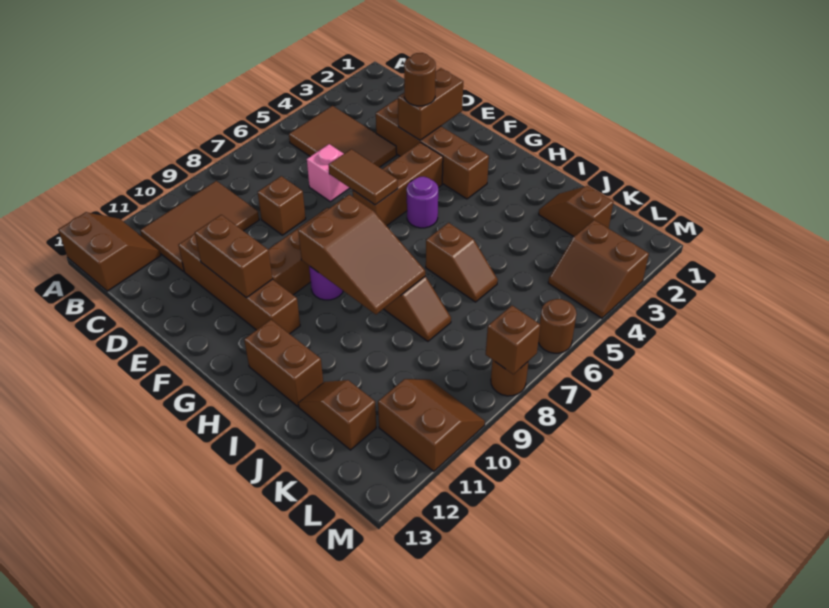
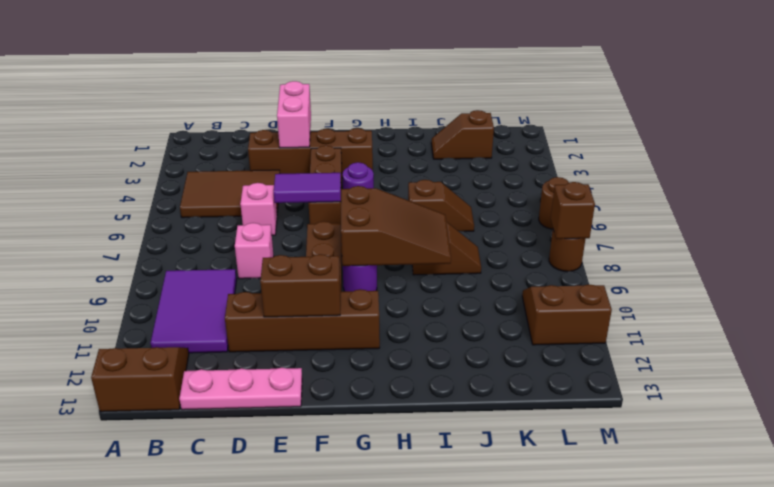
brown 2x3 tile [140,181,259,272] -> purple 2x3 tile [151,269,237,353]
none -> pink 1x3 plate [179,368,302,410]
brown 1x1 brick [258,176,306,235] -> pink 1x1 brick [235,223,274,279]
brown 1x2 brick [398,68,463,140] -> pink 1x2 brick [277,81,311,148]
brown 1x1 round brick [404,53,436,106] -> none
brown 1x2 tile [329,149,398,205] -> purple 1x2 tile [274,173,341,203]
brown 1x2 brick [244,320,323,406] -> none
brown 1x2 slope [298,380,376,450] -> none
brown 2x2 slope [548,220,649,318] -> none

